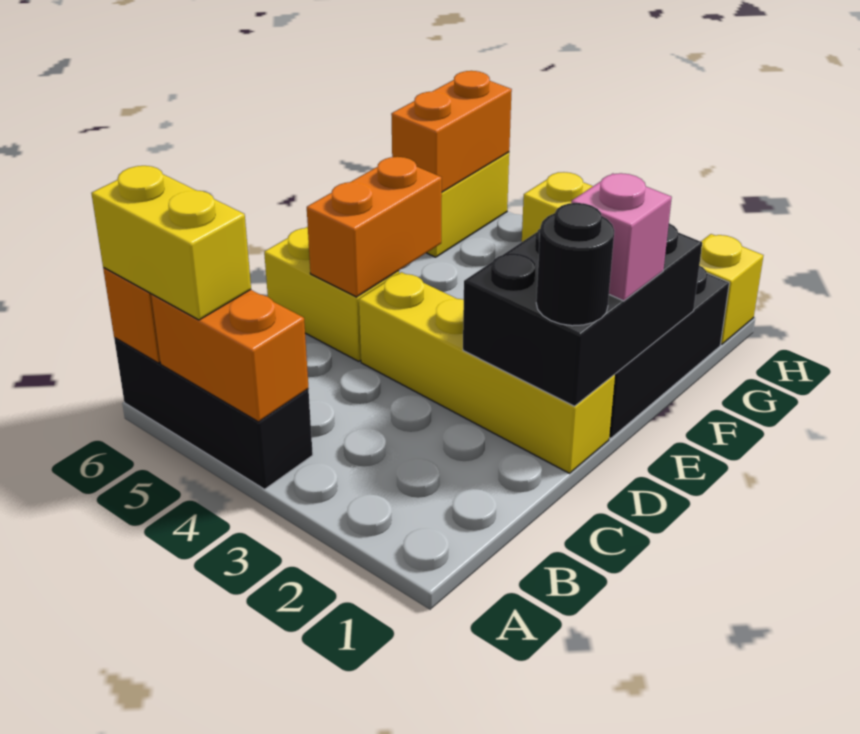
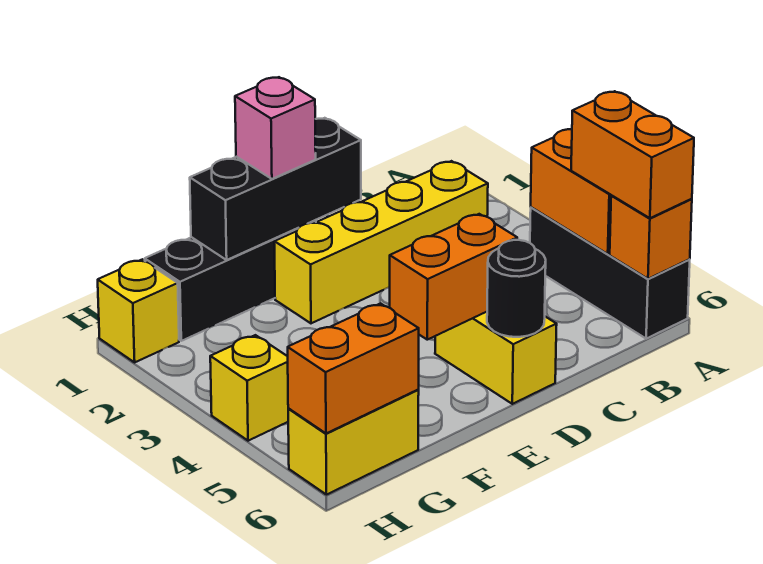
yellow 1x2 brick [91,166,251,320] -> orange 1x2 brick [571,91,694,218]
yellow 1x4 brick [359,272,615,473] -> yellow 1x4 brick turned to [274,161,488,323]
black 2x3 brick [463,223,702,406] -> black 1x3 brick [190,118,361,260]
black 1x1 round brick [536,203,614,326] -> black 1x1 round brick moved to [487,240,546,337]

